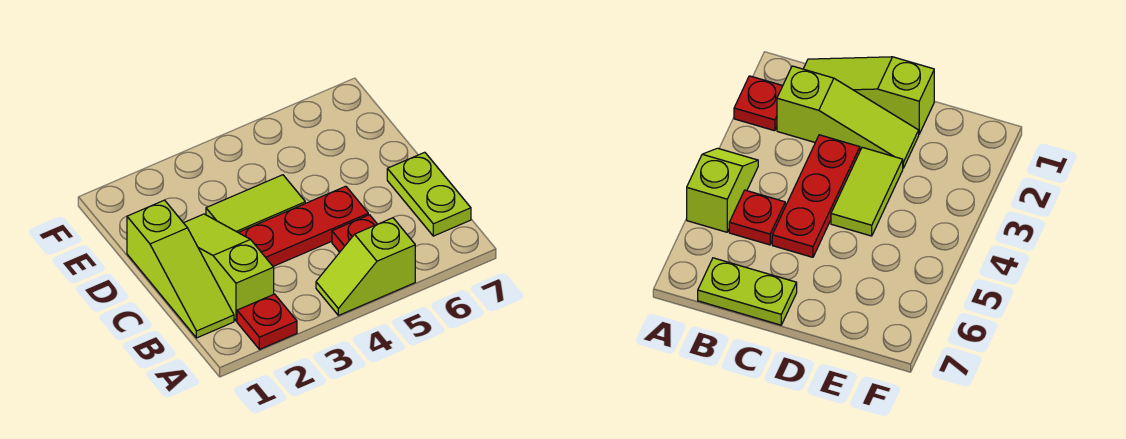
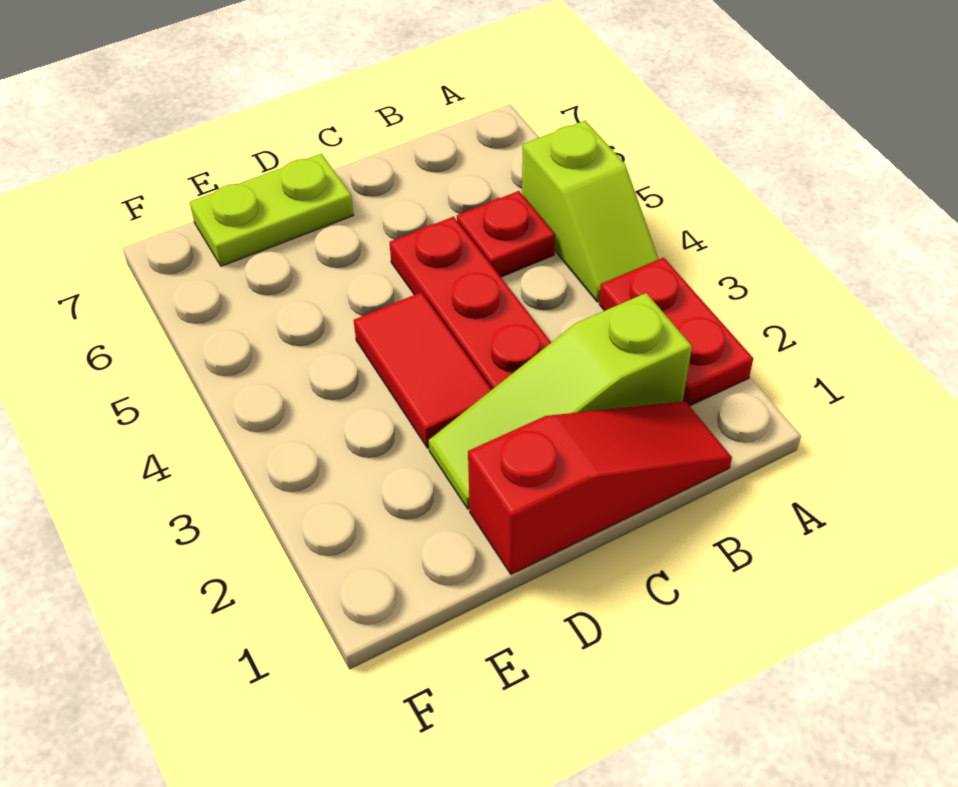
red 1x1 plate [237,294,297,349] -> red 1x2 plate [599,257,753,406]
lime 1x3 slope [127,200,234,338] -> red 1x3 slope [468,401,732,574]
lime 1x2 plate [387,152,471,236] -> lime 1x2 plate moved to [190,154,354,266]
lime 1x2 tile [206,175,305,233] -> red 1x2 tile [354,292,492,448]

